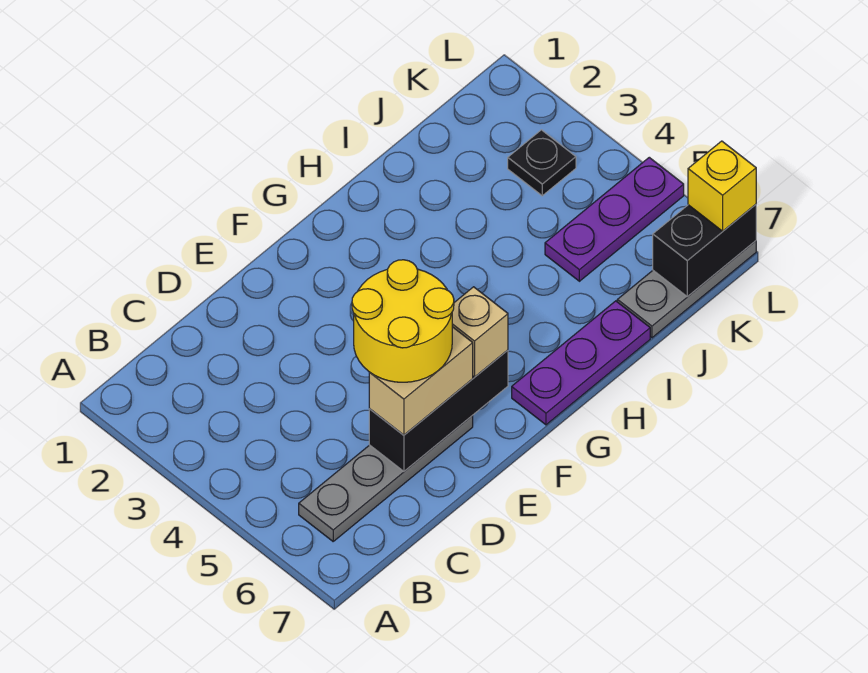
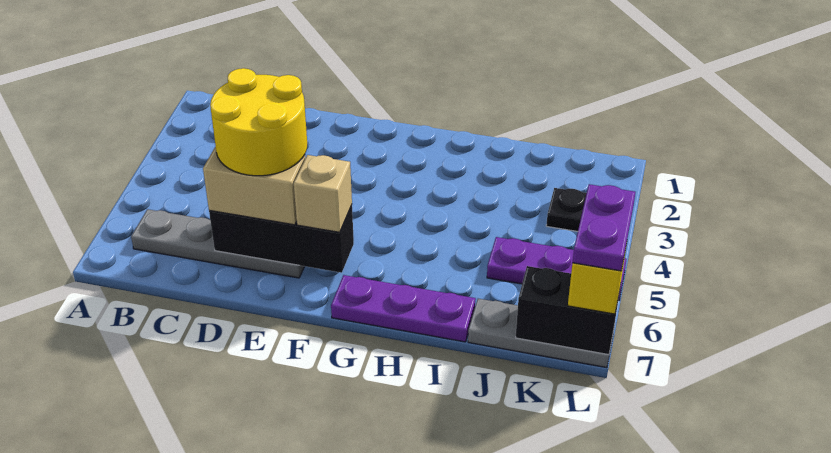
none -> purple 1x2 plate [573,184,635,271]

